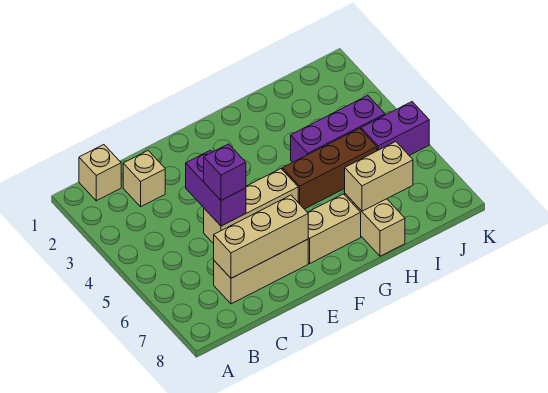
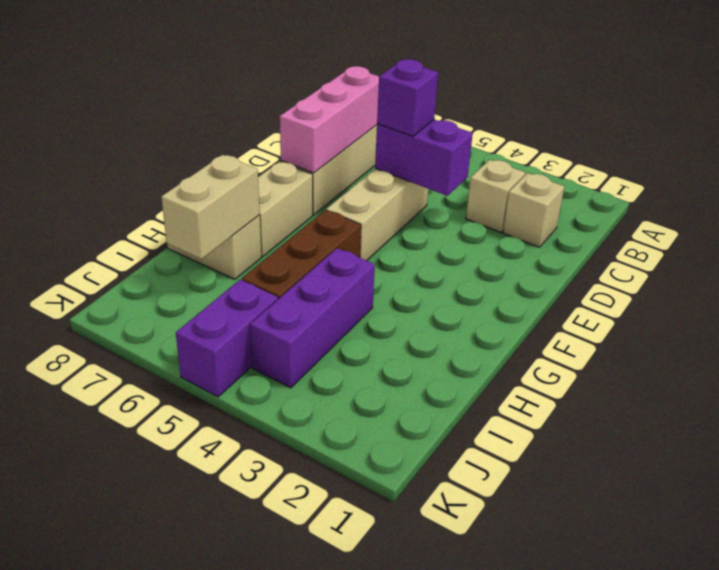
tan 1x1 brick [79,145,121,201] -> tan 1x1 brick moved to [466,160,525,232]
tan 1x3 brick [214,195,308,278] -> pink 1x3 brick [280,66,379,173]

